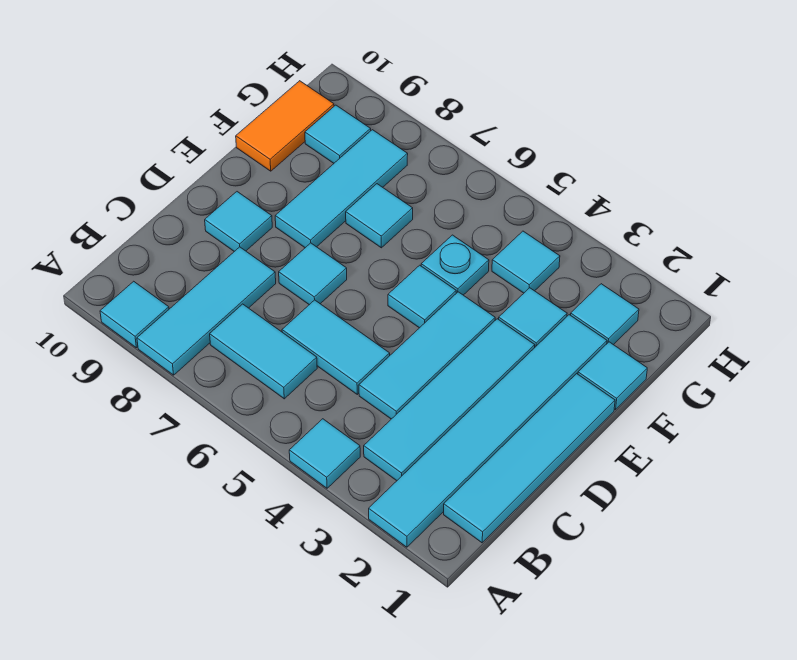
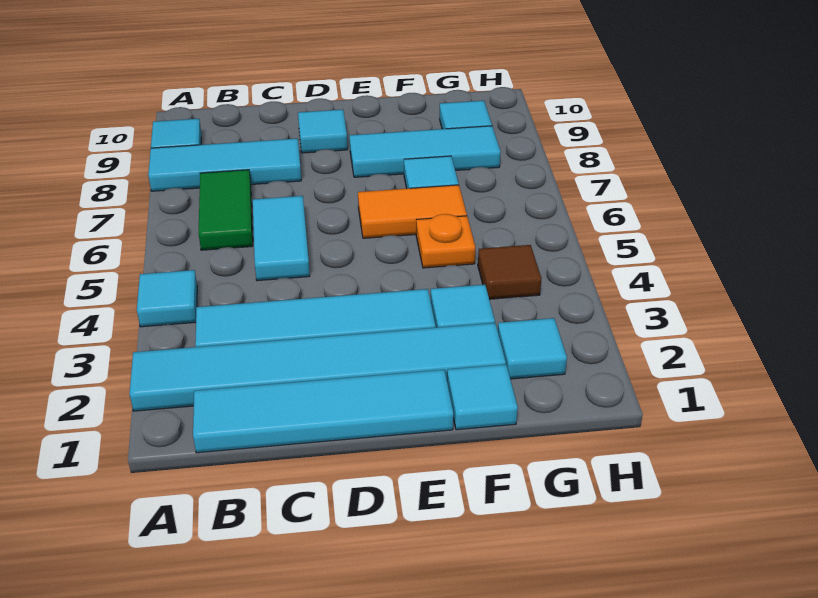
cyan 1x2 tile [210,304,317,399] -> green 1x2 tile [199,170,253,250]
cyan 1x3 tile [359,292,495,419] -> none
cyan 1x1 tile [279,243,347,305] -> none
cyan 1x1 tile [388,265,456,328] -> none
cyan 1x1 plate [421,235,489,295] -> orange 1x1 plate [416,214,475,268]
orange 1x2 tile [236,81,334,171] -> orange 1x2 tile moved to [358,185,467,238]
cyan 1x1 tile [492,231,560,293] -> brown 1x1 tile [478,245,542,299]

